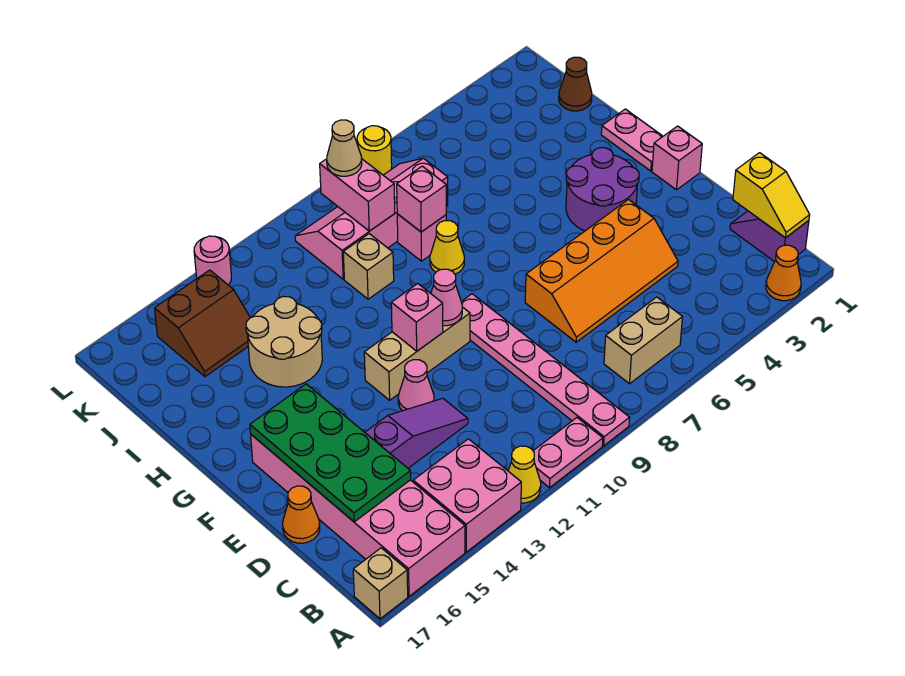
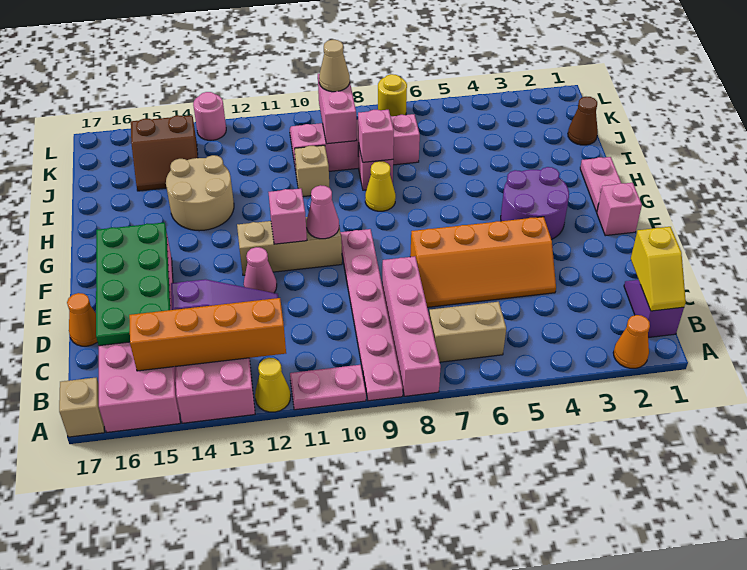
none -> pink 1x4 brick [382,256,441,396]
none -> orange 1x4 brick [129,298,286,371]

